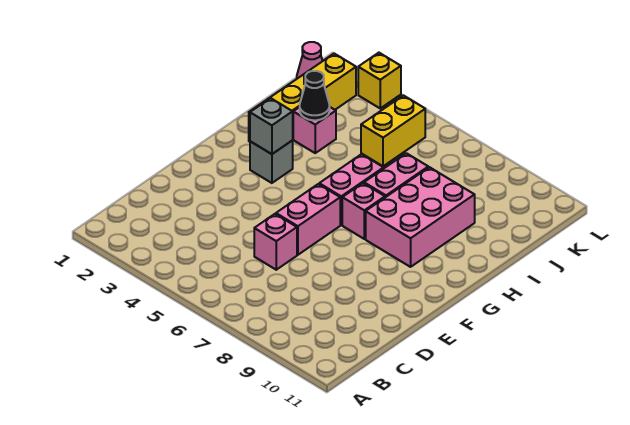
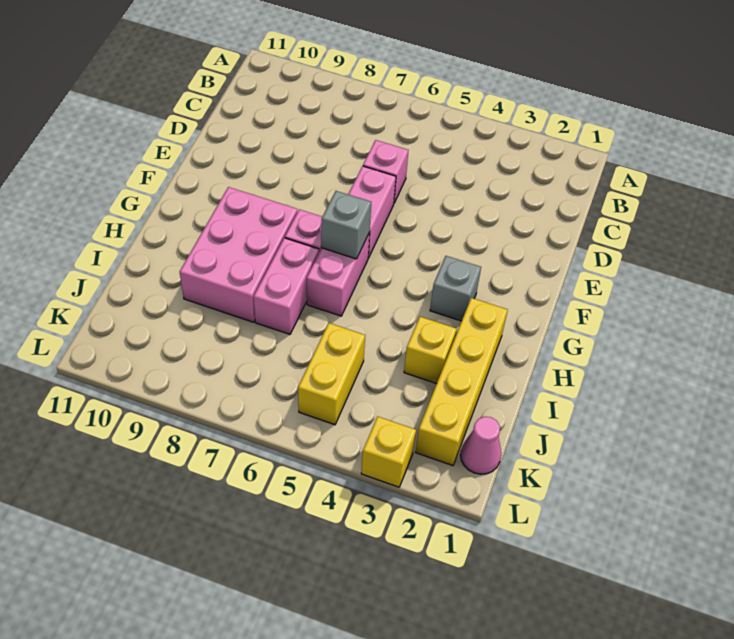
grey 1x1 brick [250,98,293,154] -> grey 1x1 brick moved to [321,191,371,259]
pink 1x1 brick [293,107,336,153] -> yellow 1x1 brick [404,317,456,384]
black 1x1 cone [300,71,330,120] -> none

